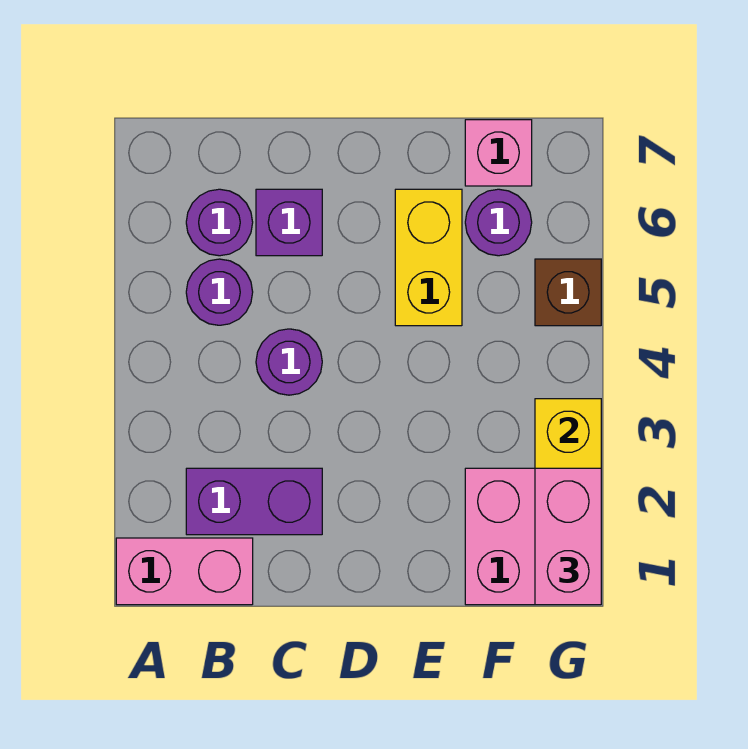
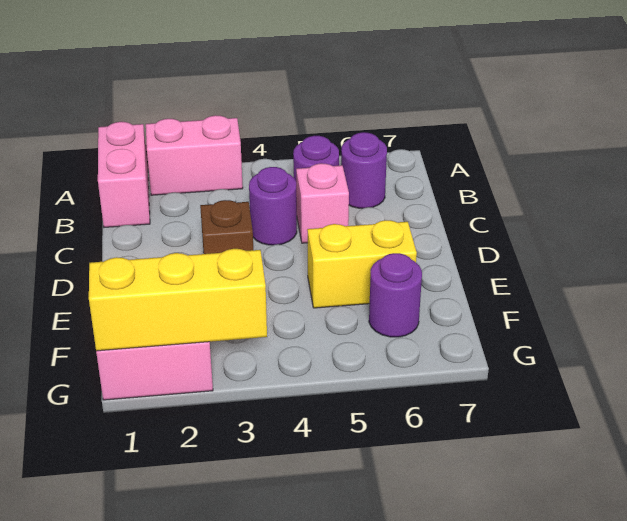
purple 1x2 brick [186,468,322,535] -> none
purple 1x1 brick [256,189,322,256] -> none
pink 1x1 brick [465,120,532,186] -> pink 1x1 brick moved to [296,163,349,243]
pink 1x2 brick [535,468,601,605] -> pink 1x2 brick moved to [146,115,243,195]
brown 1x1 brick [535,259,601,326] -> brown 1x1 brick moved to [200,200,253,254]

